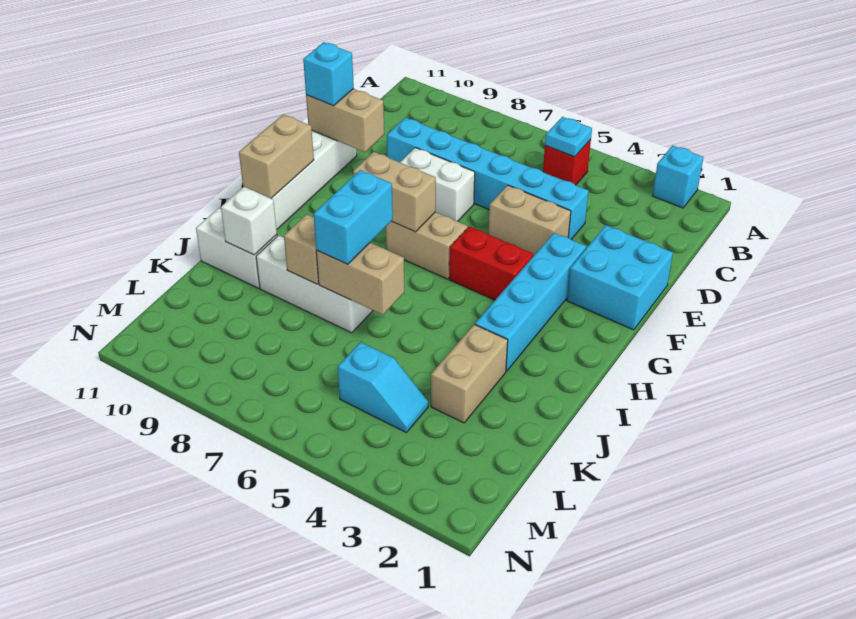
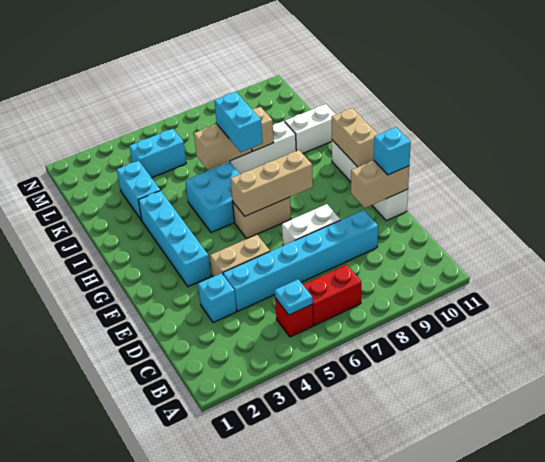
cyan 1x1 brick [653,145,703,208] -> cyan 1x1 brick moved to [198,273,237,323]
cyan 2x2 brick [567,225,673,330] -> cyan 2x2 brick moved to [185,162,240,233]
red 1x2 brick [449,227,533,300] -> red 1x2 brick moved to [303,265,361,325]
tan 1x2 brick [353,152,436,232] -> tan 1x3 brick [230,150,313,216]
tan 1x2 brick [431,325,508,423] -> cyan 1x2 brick [117,161,160,220]
white 1x1 brick [221,187,277,255] -> none
cyan 1x2 slope [338,342,428,433] -> cyan 1x2 brick [129,129,186,178]

